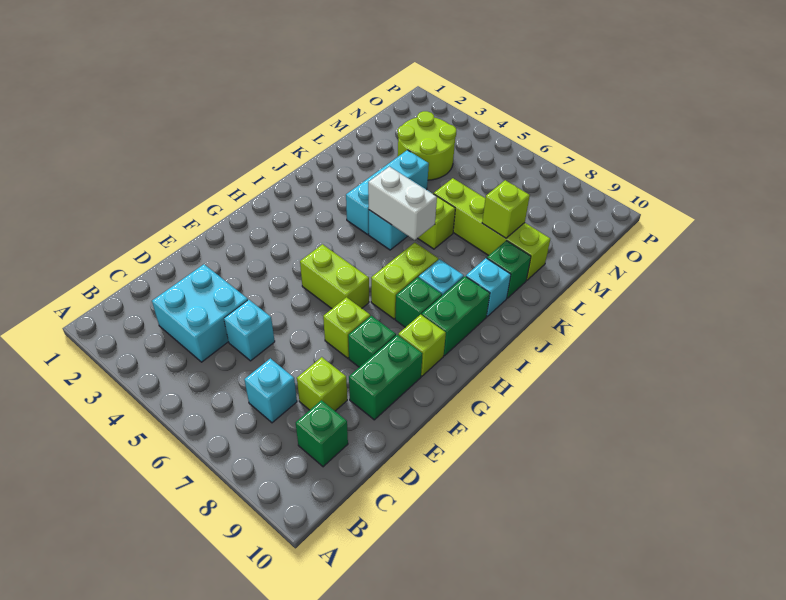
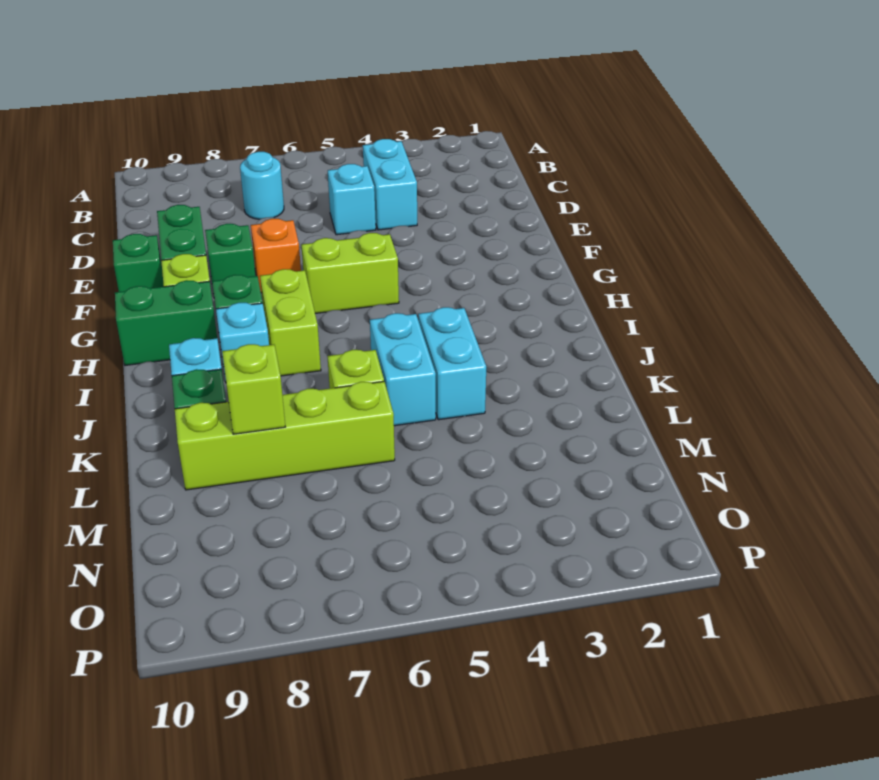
cyan 2x2 brick [152,264,248,362] -> cyan 1x2 brick [363,139,417,230]
cyan 1x1 brick [244,358,297,423] -> cyan 1x1 round brick [240,152,284,219]
green 1x1 brick [296,400,348,467] -> green 1x1 brick moved to [113,234,164,292]
lime 1x1 brick [297,357,347,411] -> none
lime 1x1 brick [323,297,370,358] -> orange 1x1 brick [251,219,301,293]
green 1x2 brick [422,276,490,356] -> green 1x2 brick turned to [115,280,217,365]
cyan 1x3 brick [346,150,429,234] -> cyan 1x2 brick [418,307,486,420]
white 1x2 brick [368,167,437,240] -> none
lime 2x2 round brick [398,111,456,180] -> none

